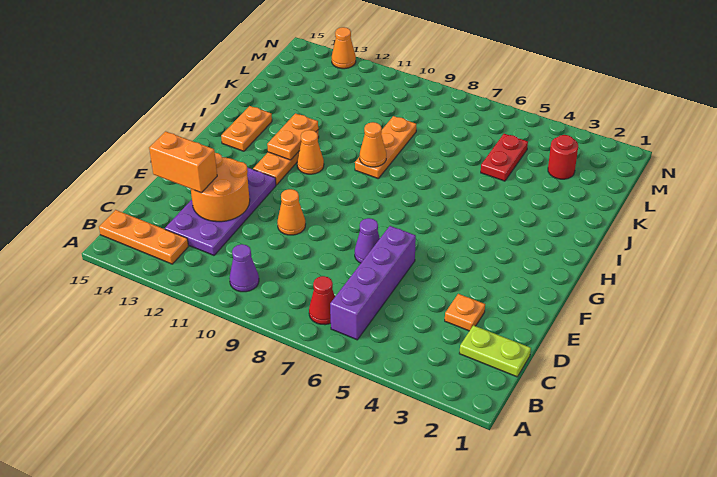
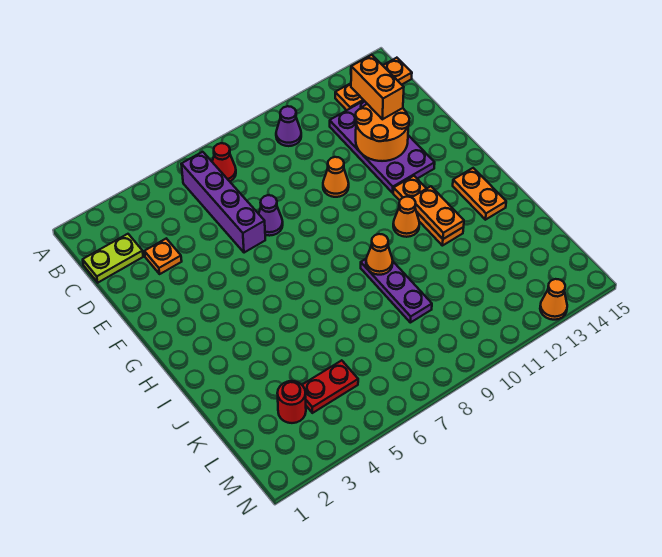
orange 1x2 brick [149,131,217,193] -> orange 1x2 brick turned to [351,55,404,119]
orange 1x3 plate [355,116,416,178] -> purple 1x3 plate [361,259,432,323]
red 1x2 plate [481,134,528,181] -> red 1x2 plate turned to [302,360,358,413]

